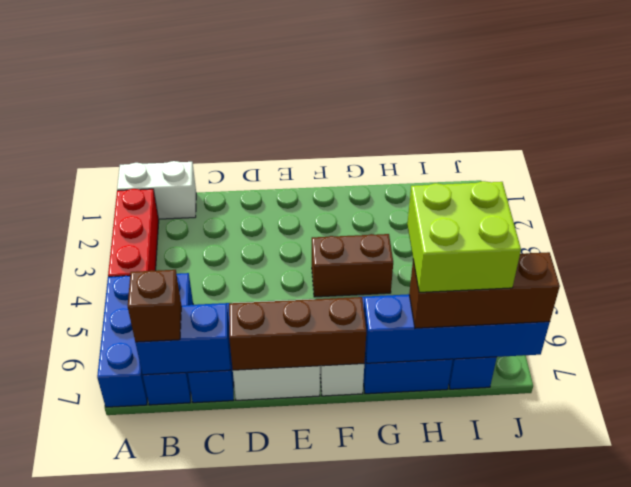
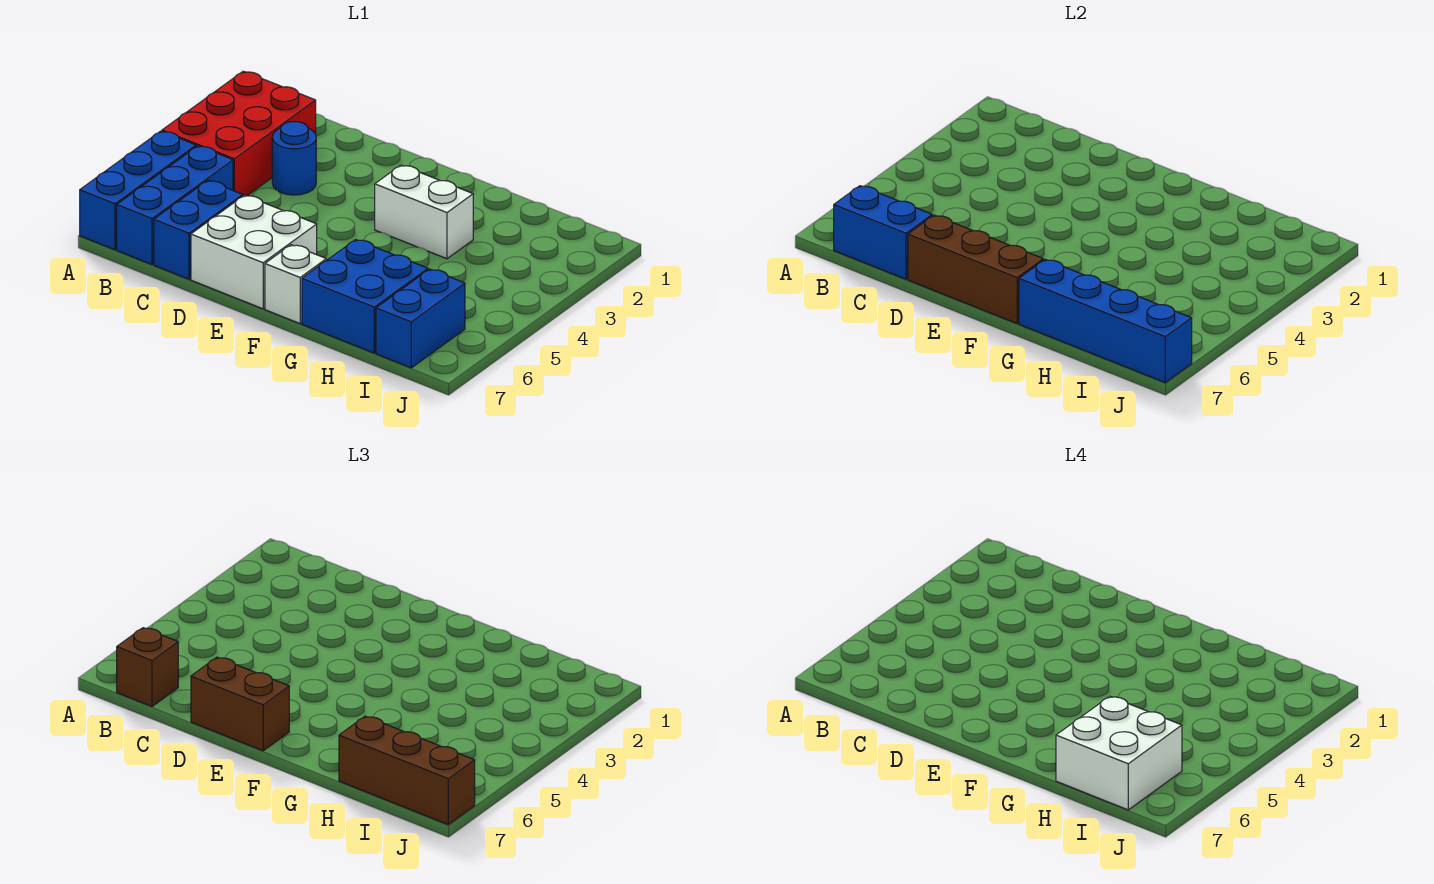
white 1x2 brick [117,161,196,219] -> white 1x2 brick moved to [375,165,473,259]
red 1x3 brick [108,189,159,277] -> red 2x3 brick [162,71,316,196]
none -> blue 1x1 round brick [272,122,316,195]
brown 1x2 brick [312,234,393,297] -> brown 1x2 brick moved to [191,657,289,751]
lime 2x2 brick [407,181,521,292] -> white 2x2 brick [1056,696,1182,810]

